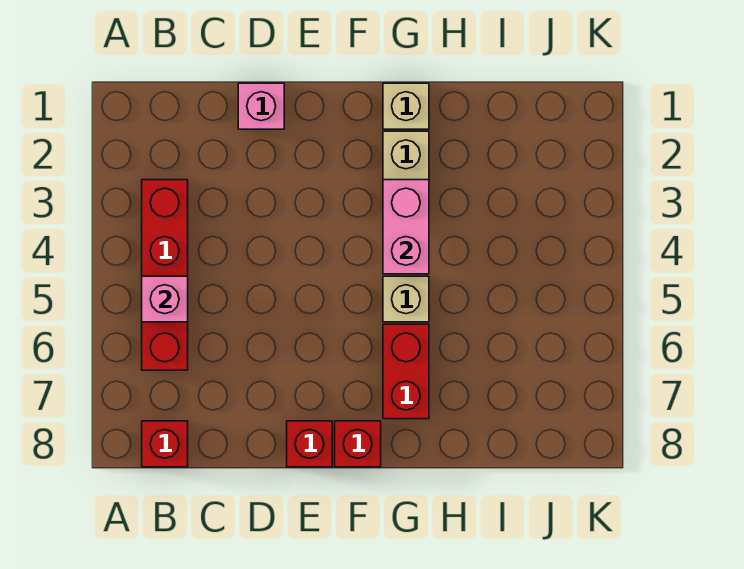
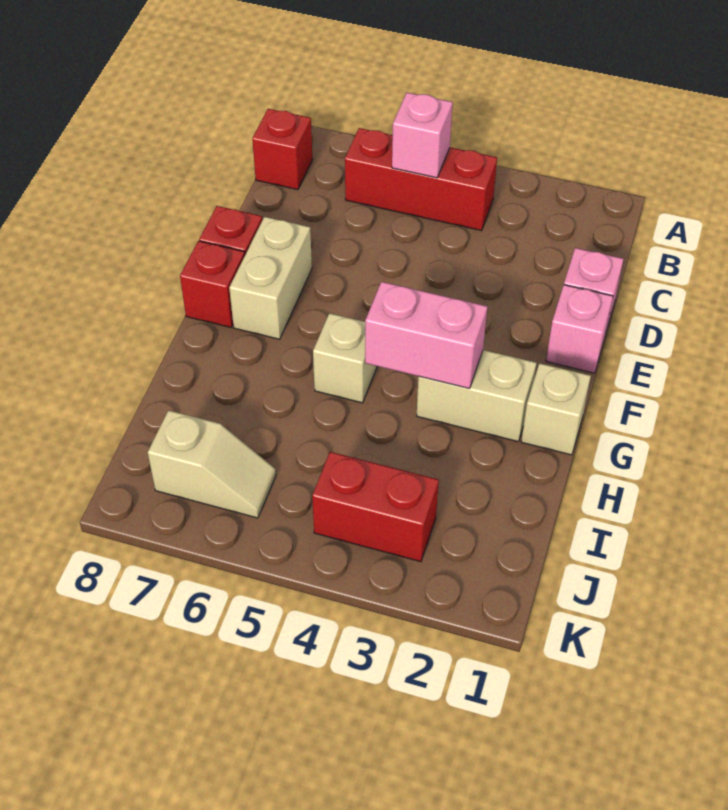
red 1x4 brick [142,180,188,370] -> red 1x3 brick [345,128,497,231]
none -> pink 1x1 brick [546,285,613,373]
none -> tan 1x2 brick [229,217,312,339]
red 1x2 brick [383,324,429,419] -> red 1x2 brick moved to [312,452,439,562]
none -> tan 1x2 slope [148,410,276,518]

